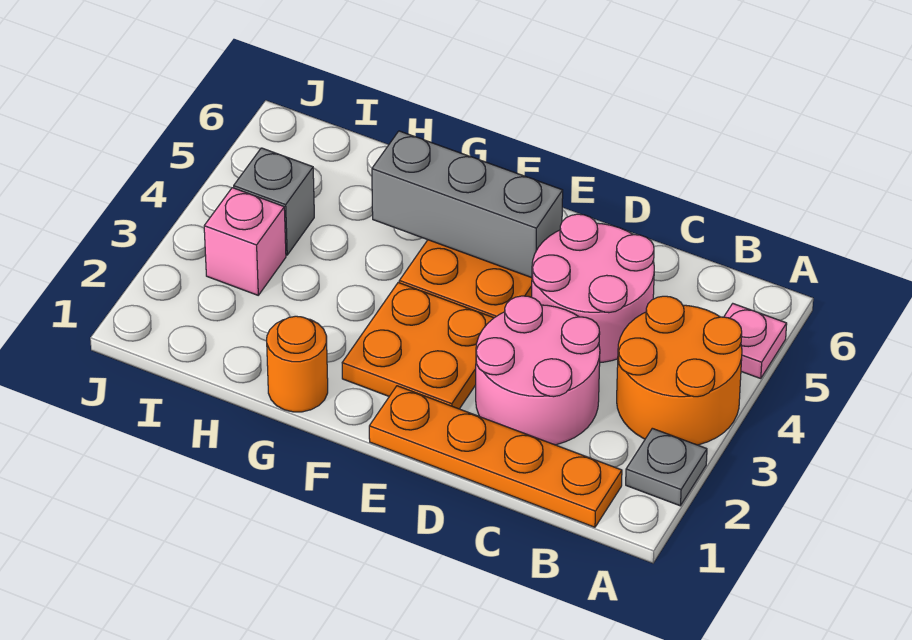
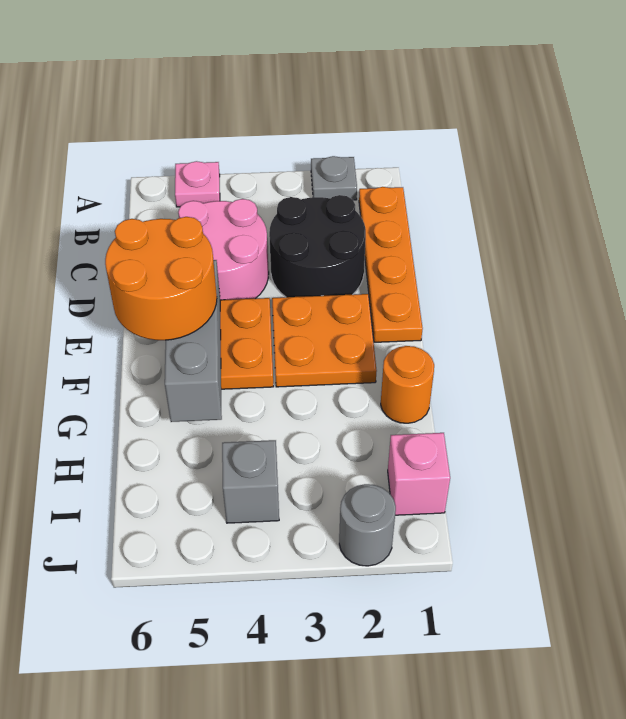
orange 2x2 round brick [617,296,742,445] -> orange 2x2 round brick moved to [105,217,217,340]
pink 2x2 round brick [476,296,600,445] -> black 2x2 round brick [269,195,366,297]
pink 1x1 brick [204,188,286,295] -> pink 1x1 brick moved to [388,433,450,515]
none -> grey 1x1 round brick [339,484,396,566]

